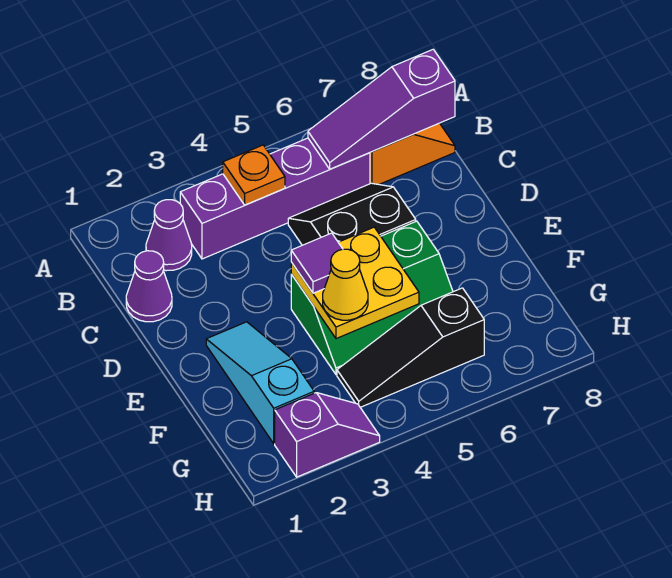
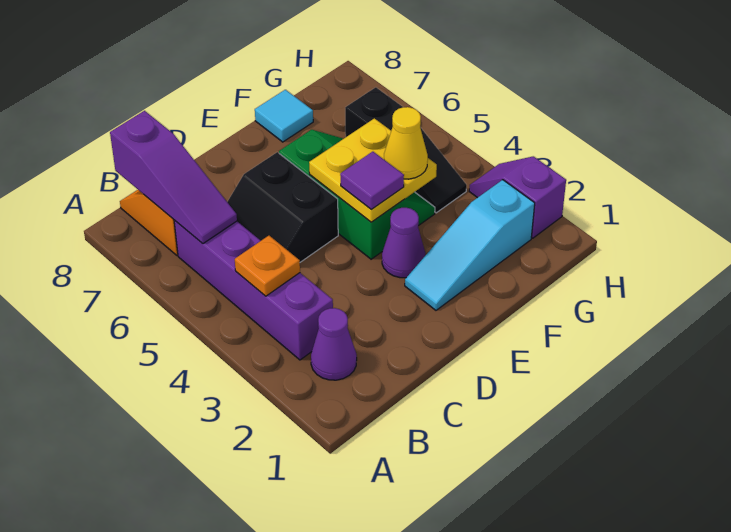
purple 1x1 cone [126,251,172,322] -> purple 1x1 cone moved to [382,208,425,278]
none -> cyan 1x1 tile [255,90,313,142]

